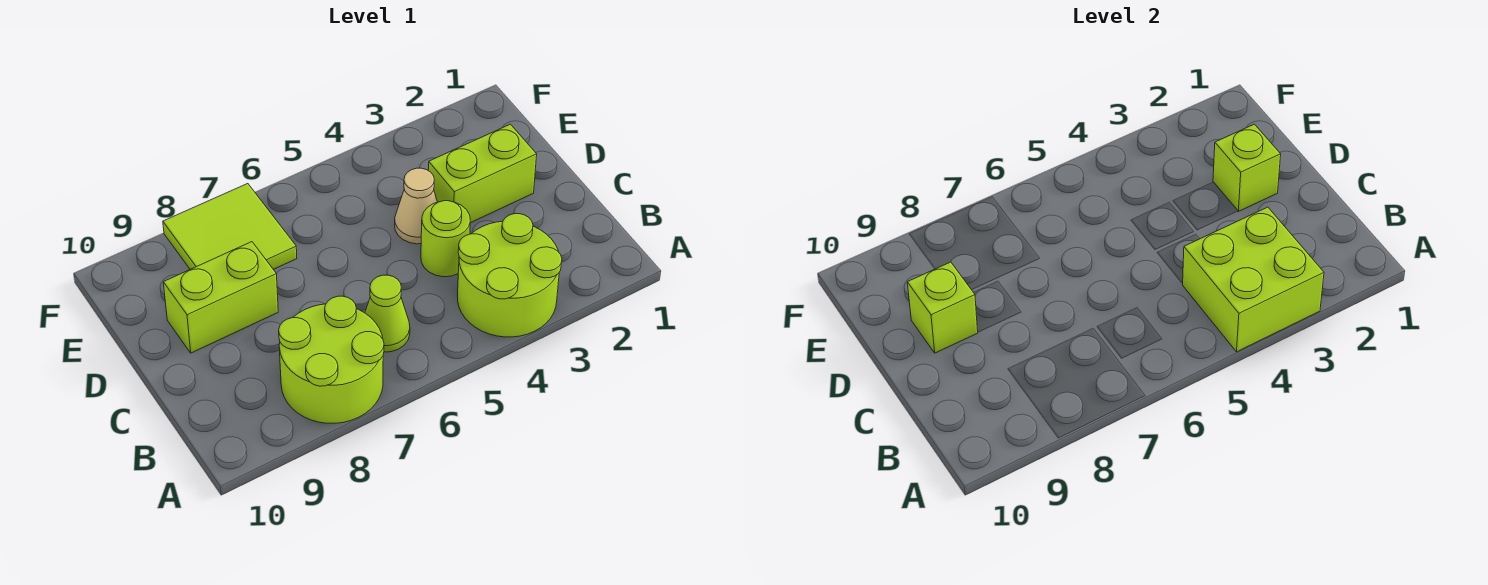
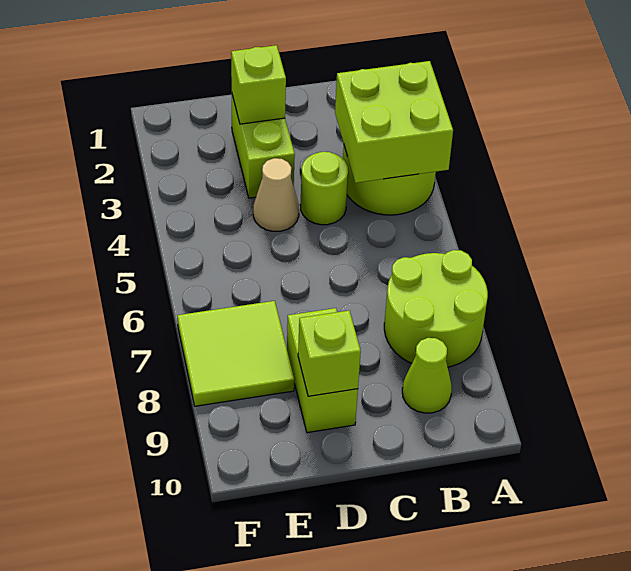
lime 1x1 cone [365,275,410,352] -> lime 1x1 cone moved to [402,338,452,413]

